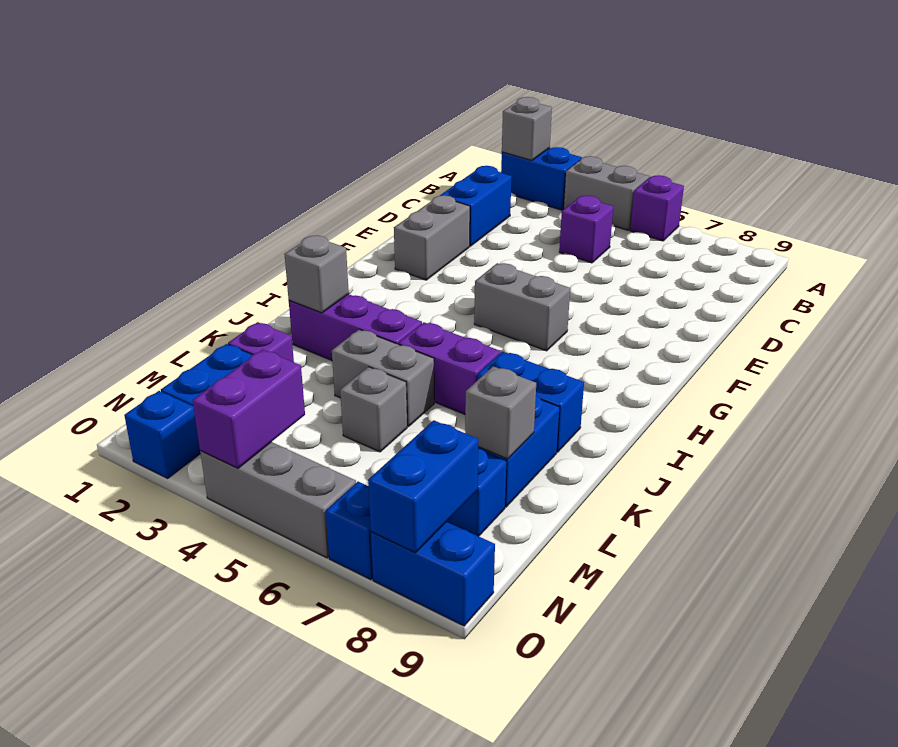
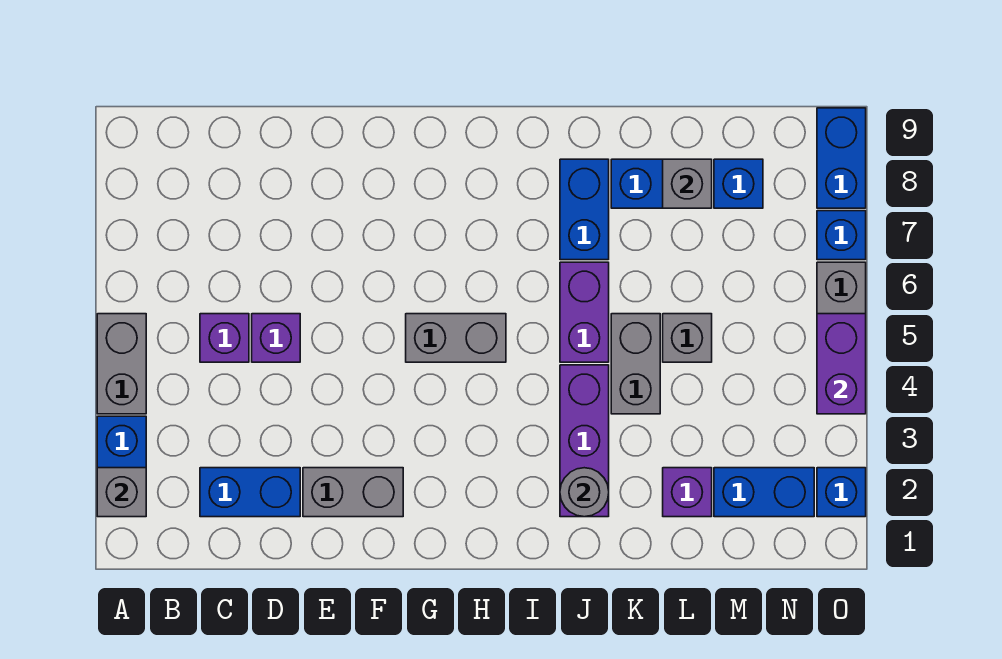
purple 1x1 brick [630,175,684,241] -> purple 1x1 brick moved to [252,314,300,362]
grey 1x2 brick [474,263,570,351] -> grey 1x2 brick turned to [406,314,506,362]
grey 1x1 brick [284,235,349,313] -> grey 1x1 round brick [560,468,609,517]
purple 1x2 brick [193,350,305,468] -> purple 1x2 brick turned to [817,314,866,414]
blue 1x2 brick [368,420,478,553] -> none

